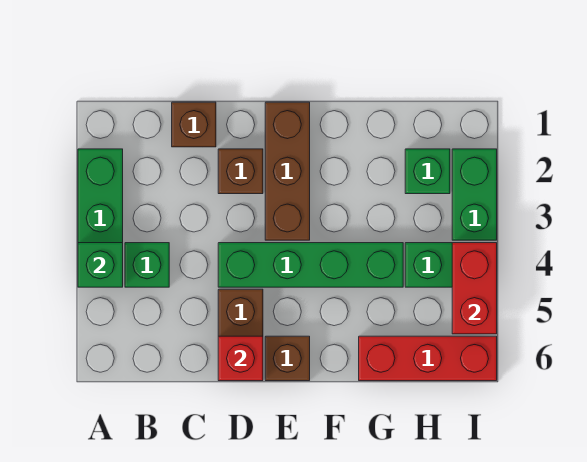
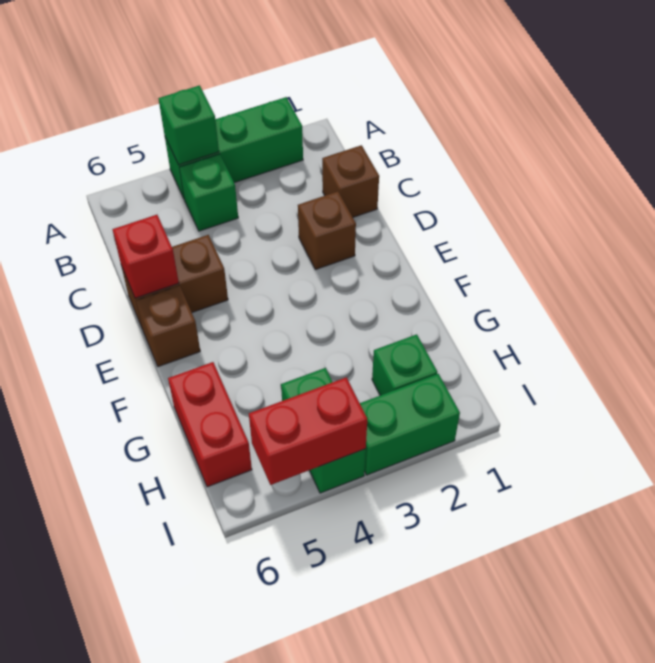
green 1x4 brick [218,243,403,287] -> none
brown 1x3 brick [265,102,310,240] -> none
red 1x3 brick [359,336,497,381] -> red 1x2 brick [168,362,252,487]

